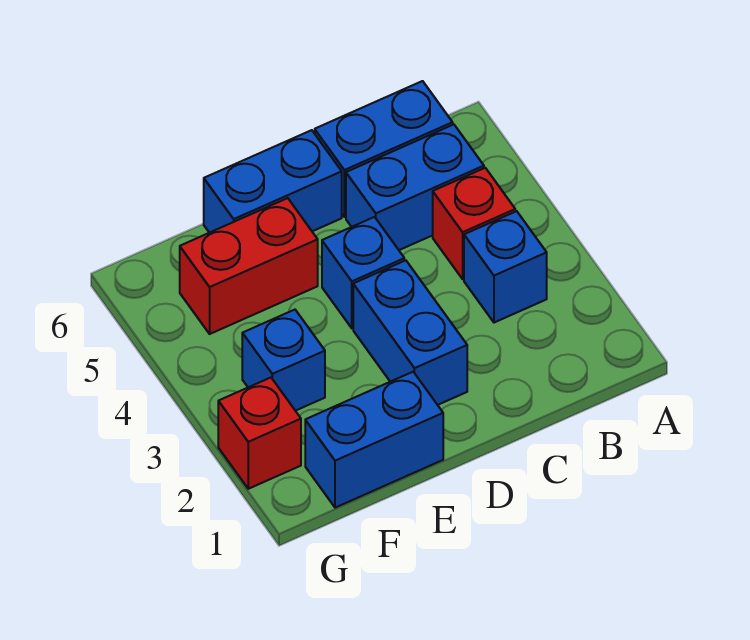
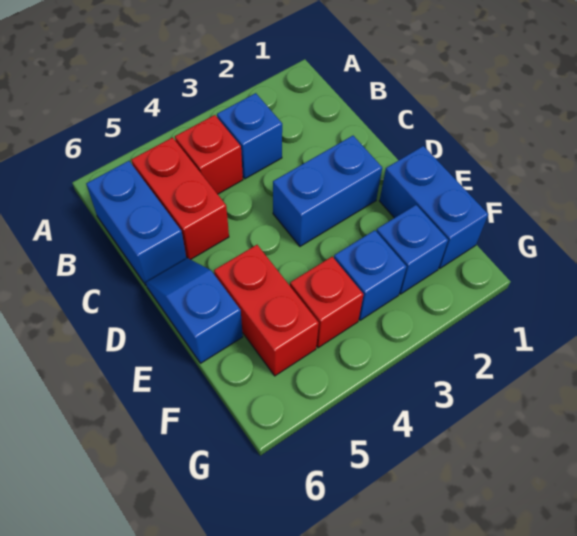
blue 1x2 brick [346,125,484,250] -> red 1x2 brick [131,137,229,260]
blue 1x1 brick [322,217,404,328] -> blue 1x1 brick moved to [376,205,448,294]
blue 1x2 brick [204,130,342,233] -> blue 1x2 slope [146,258,243,363]
red 1x1 brick [218,378,301,489] -> red 1x1 brick moved to [290,257,363,348]

